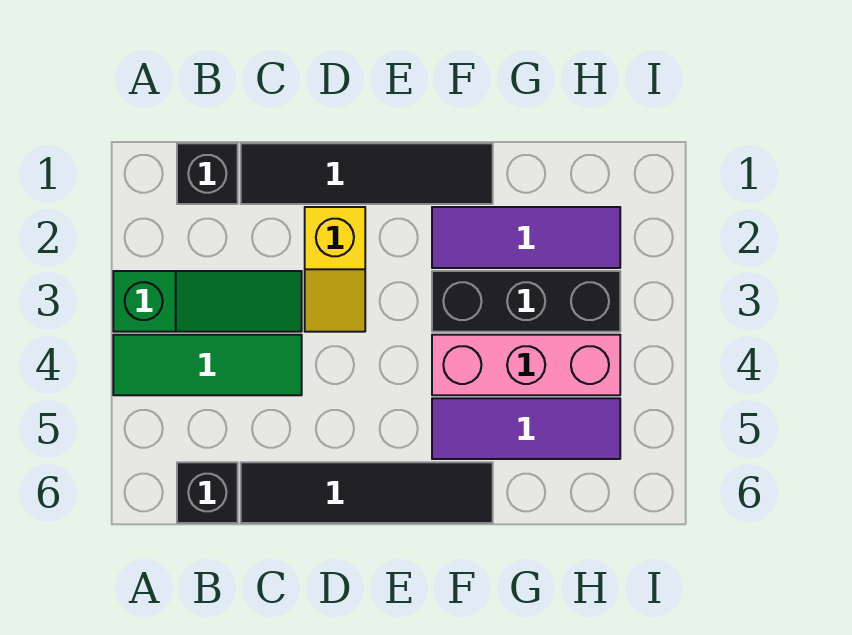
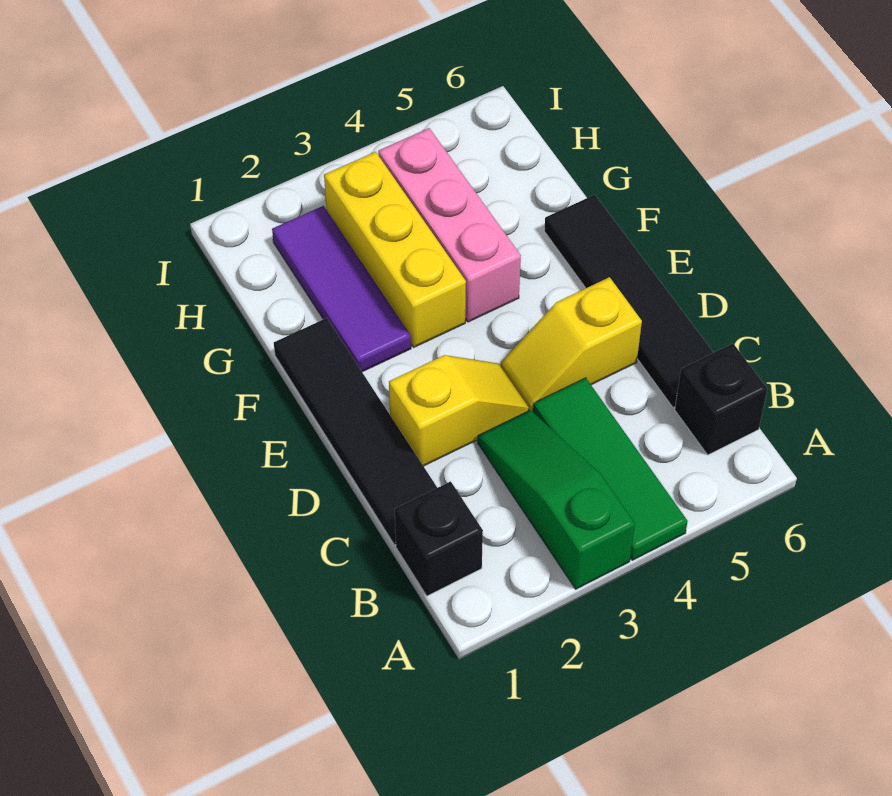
none -> yellow 1x2 slope [501,277,642,412]
black 1x3 brick [432,271,620,332] -> yellow 1x3 brick [324,152,466,347]
purple 1x3 tile [432,398,620,459] -> none

